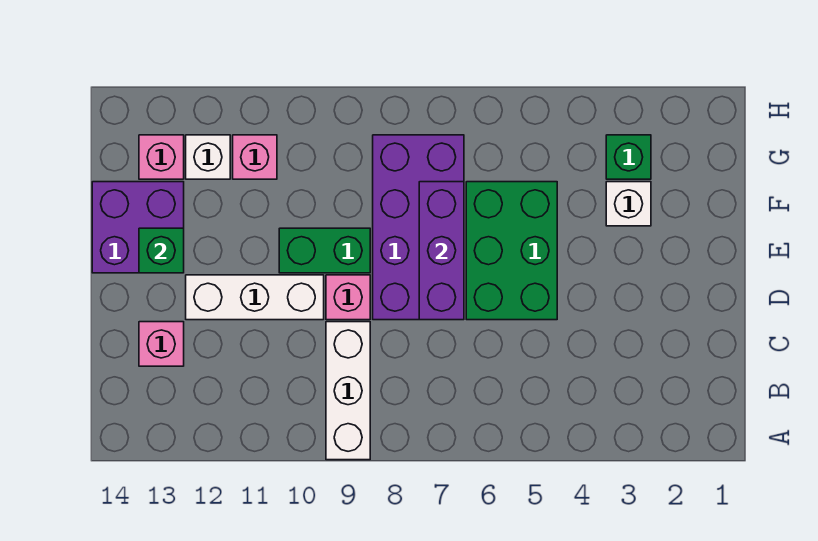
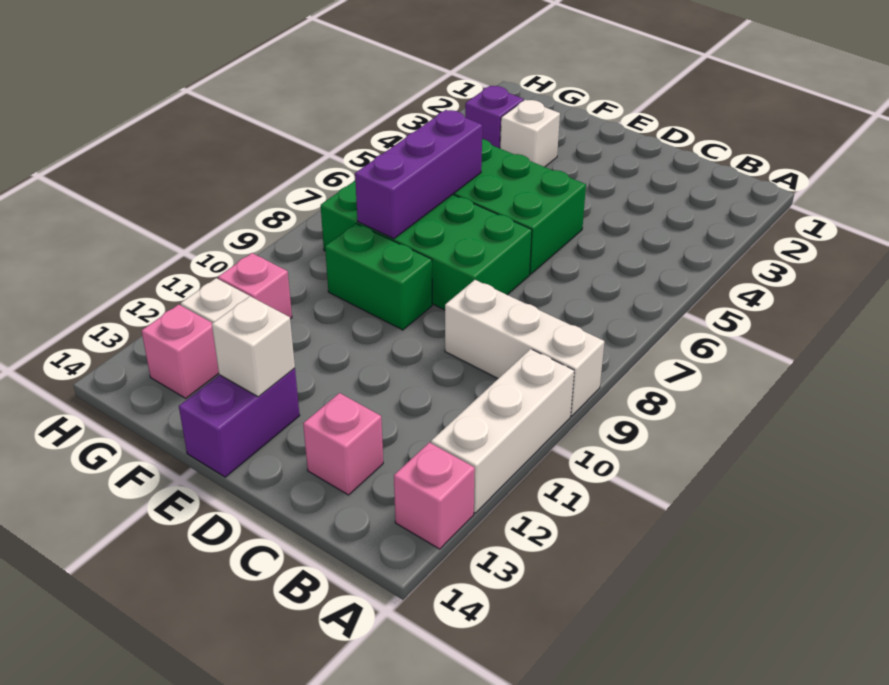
purple 2x4 brick [373,135,464,320] -> green 2x4 brick [321,181,532,310]
purple 1x3 brick [419,182,464,320] -> purple 1x3 brick turned to [355,110,482,239]
pink 1x1 brick [326,275,370,320] -> pink 1x1 brick moved to [394,442,475,549]
white 1x3 brick [186,275,324,320] -> white 1x3 brick moved to [431,349,574,513]
green 1x2 brick [279,228,370,273] -> green 1x2 brick turned to [325,224,432,330]
purple 2x2 brick [92,182,184,273] -> purple 1x2 brick [179,368,300,477]
green 1x1 brick [139,228,184,273] -> white 1x1 brick [212,296,295,397]
green 1x1 brick [606,135,651,179] -> purple 1x1 brick [465,86,524,148]

